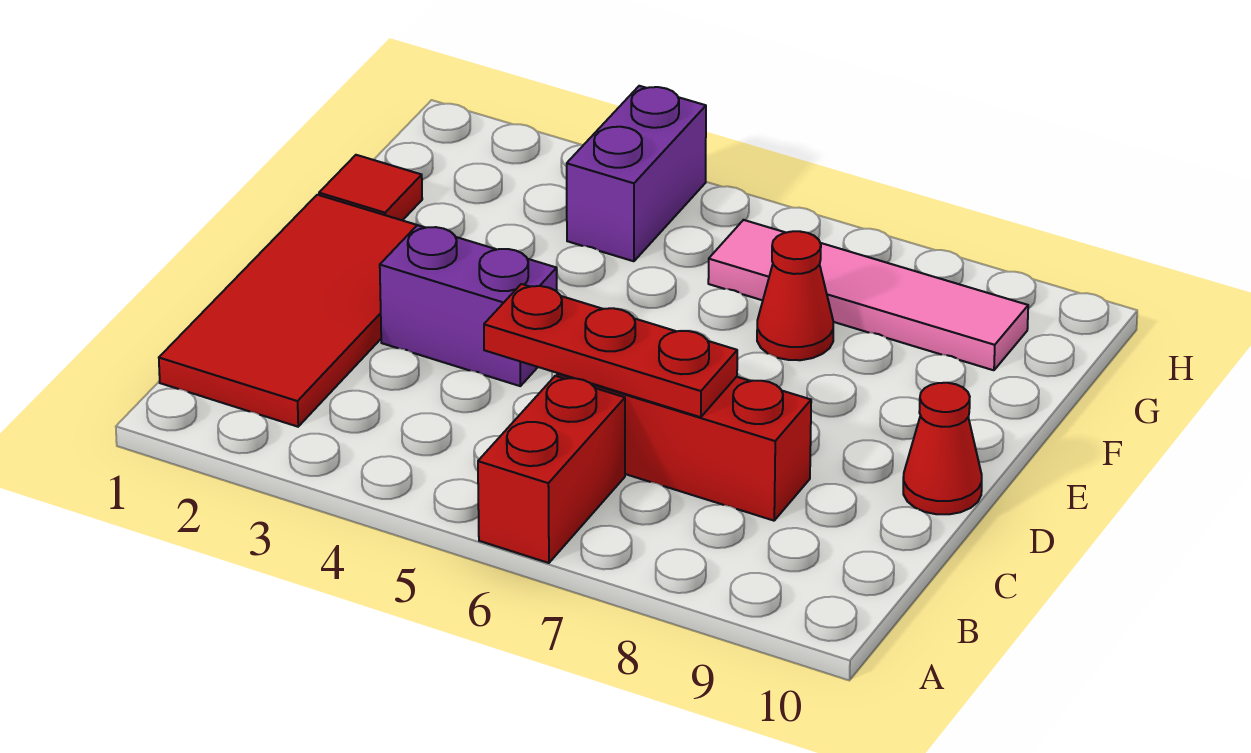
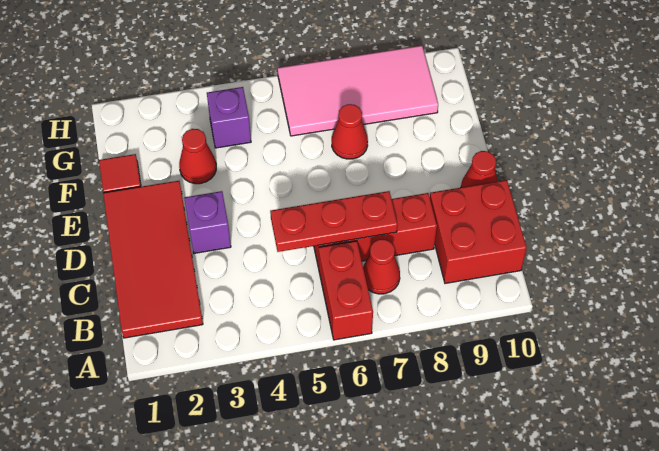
none -> red 1x1 cone [363,239,400,294]
none -> red 2x2 brick [430,180,527,283]
purple 1x2 brick [380,225,557,386] -> purple 1x1 brick [184,191,231,253]
none -> red 1x1 cone [179,129,216,184]
purple 1x2 brick [567,86,706,261] -> purple 1x1 brick [207,87,251,148]
pink 1x4 tile [708,220,1028,370] -> pink 2x4 tile [278,46,438,136]

